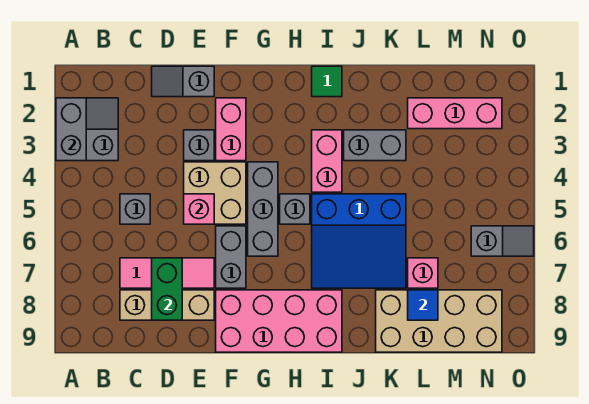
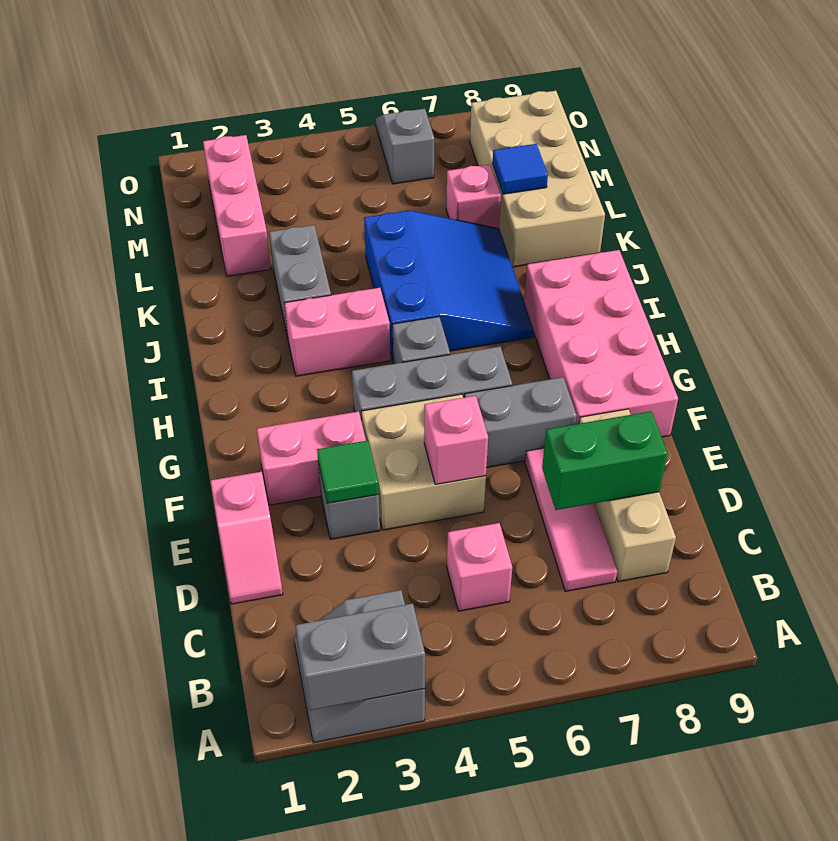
grey 1x1 brick [120,194,150,224] -> pink 1x1 brick [447,523,512,611]
grey 1x2 slope [152,66,214,97] -> pink 1x2 slope [210,472,283,604]
green 1x1 tile [312,66,342,97] -> green 1x1 tile moved to [317,441,379,503]

